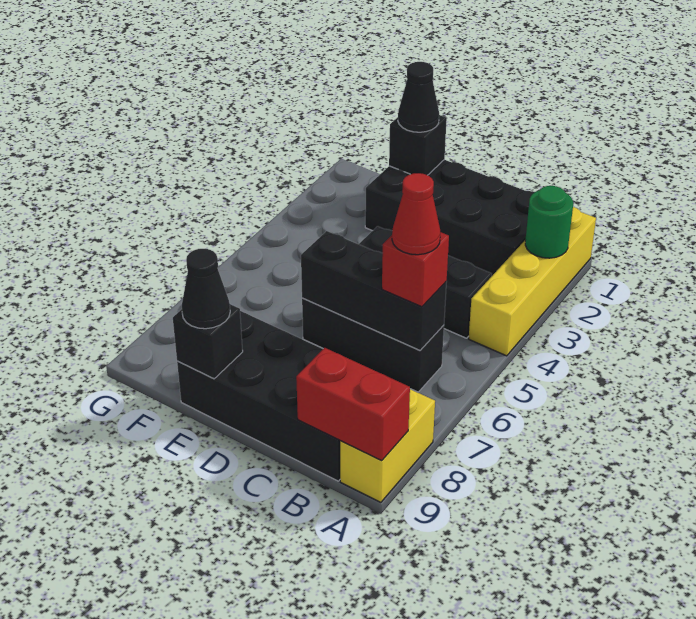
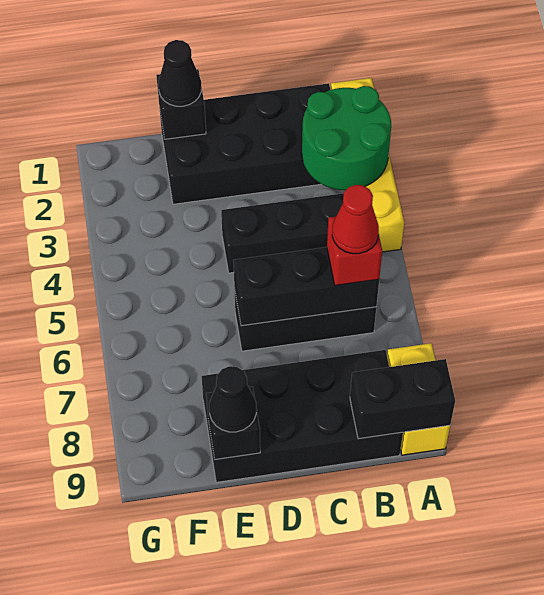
green 1x1 round brick [525,186,573,258] -> green 2x2 round brick [302,86,391,190]
red 1x2 brick [296,348,410,460] -> black 1x2 brick [350,359,455,439]

